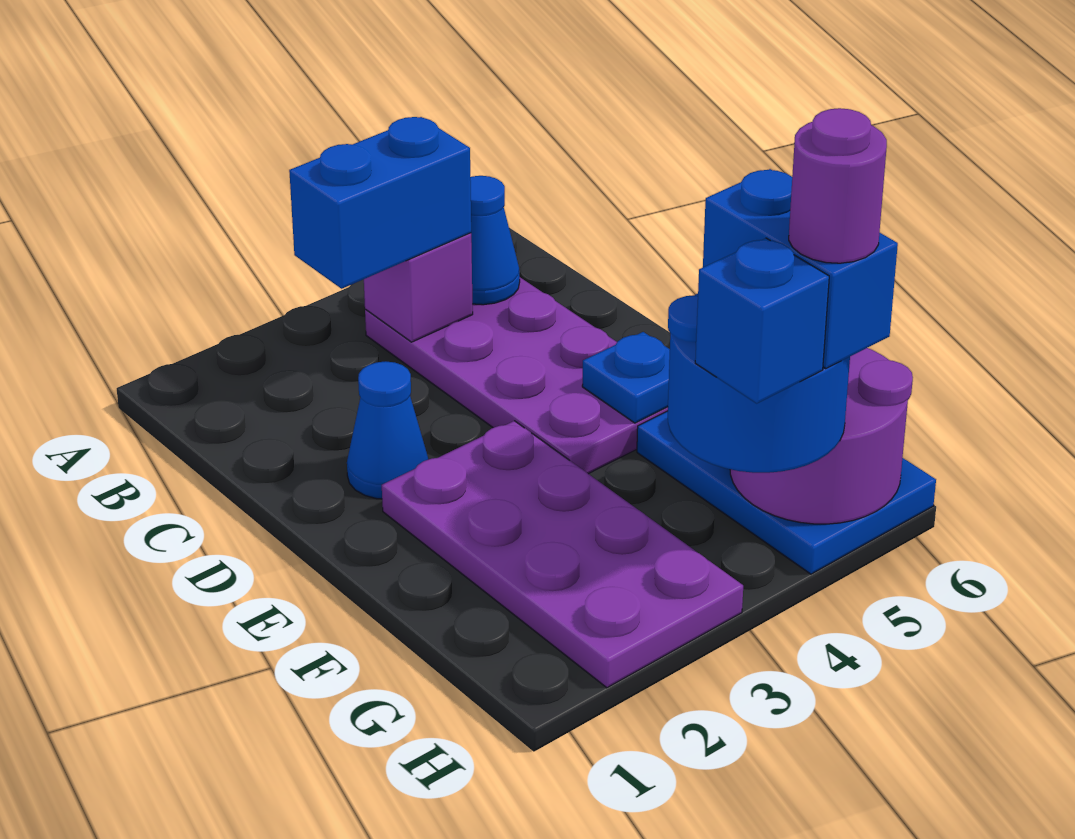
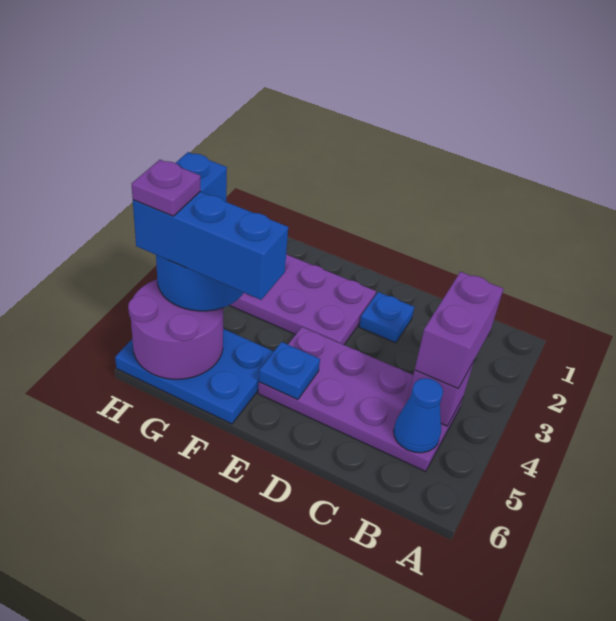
blue 1x2 brick [289,117,471,289] -> purple 1x2 brick [415,272,503,388]
blue 1x1 cone [347,361,429,499] -> blue 1x1 plate [359,292,414,343]
blue 1x2 brick [703,169,898,369] -> blue 1x3 brick [133,192,288,300]
purple 1x1 round brick [789,108,887,263] -> purple 1x1 plate [132,160,200,216]

